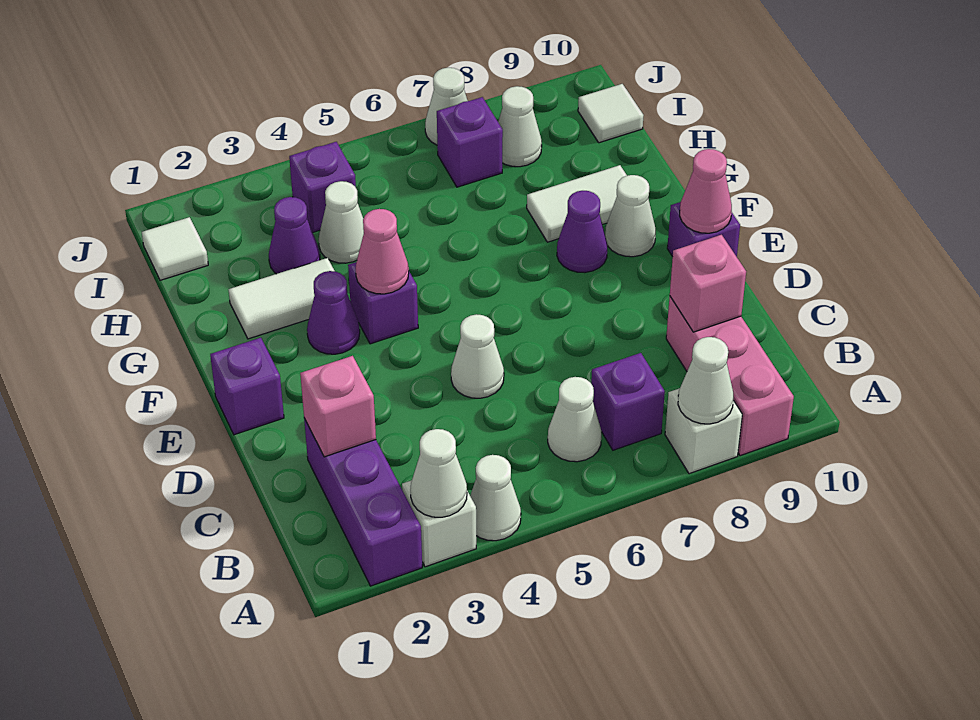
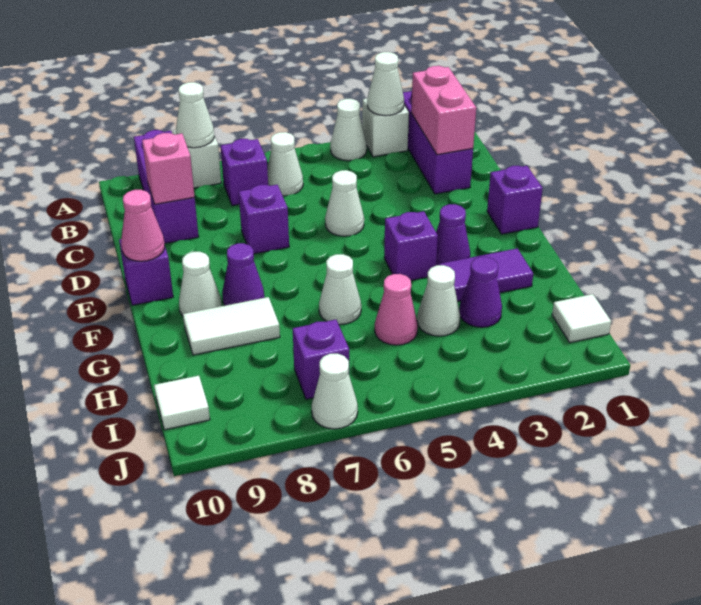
pink 1x3 brick [666,297,794,456] -> purple 1x3 brick [134,130,199,244]
pink 1x1 brick [300,356,376,457] -> pink 1x2 brick [411,66,476,155]
pink 1x1 cone [356,209,409,294] -> pink 1x1 cone moved to [375,274,418,345]
white 1x2 tile [229,258,334,339] -> purple 1x2 tile [439,248,533,301]
purple 1x1 brick [289,142,356,232] -> purple 1x1 brick moved to [239,185,289,254]
white 1x1 cone [498,86,542,167] -> white 1x1 cone moved to [319,254,361,325]

